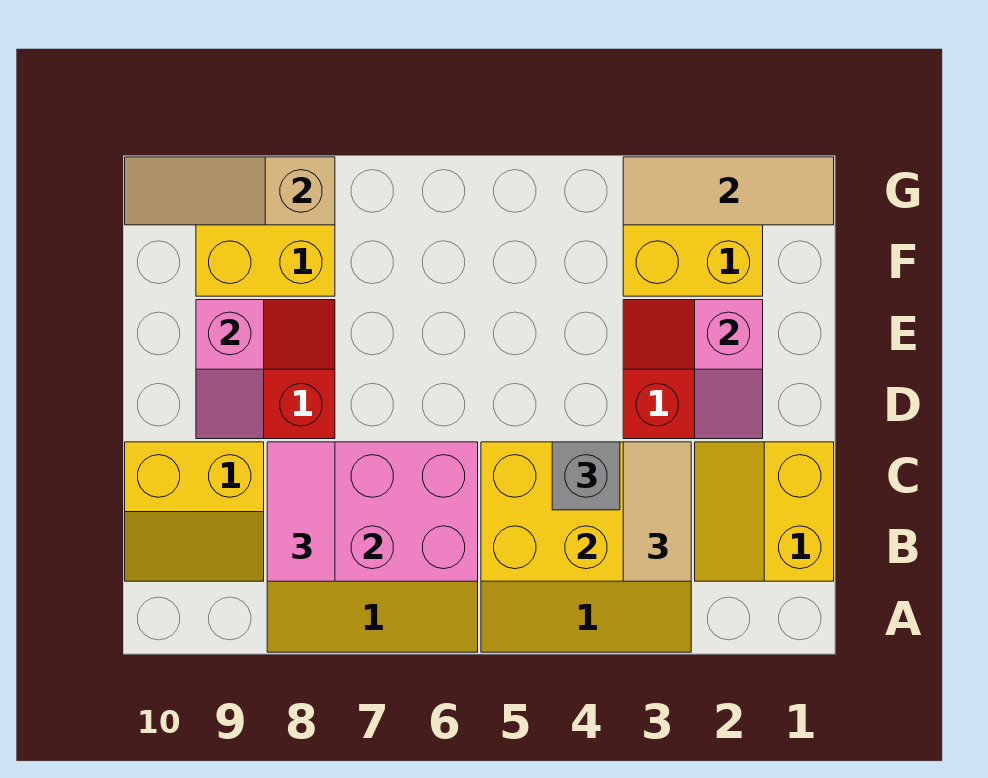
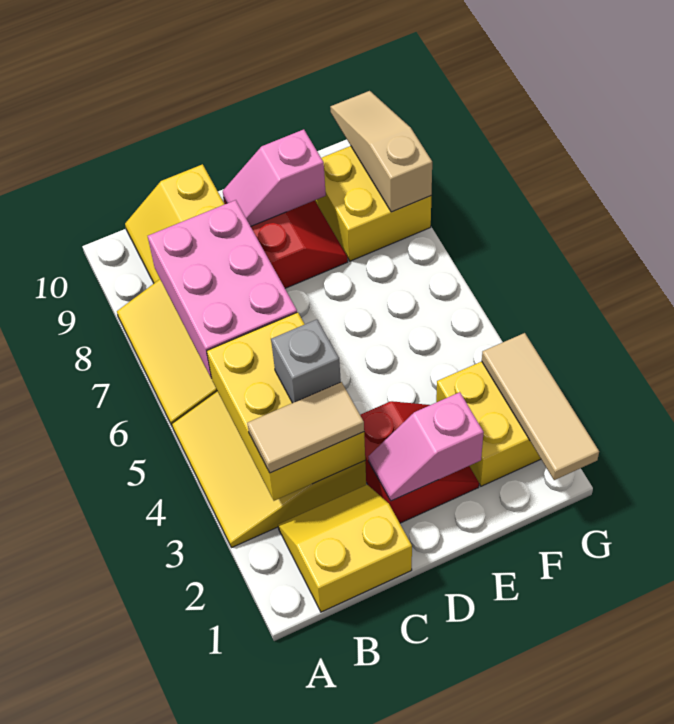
pink 1x2 tile [267,442,335,581] -> none

